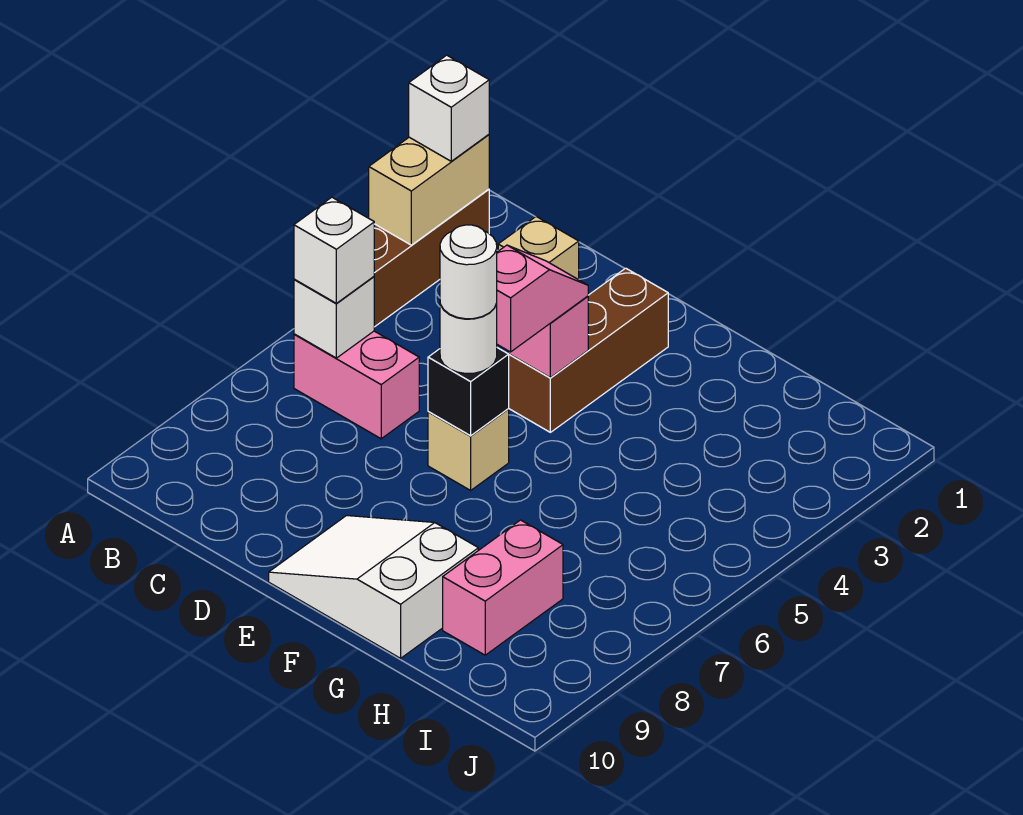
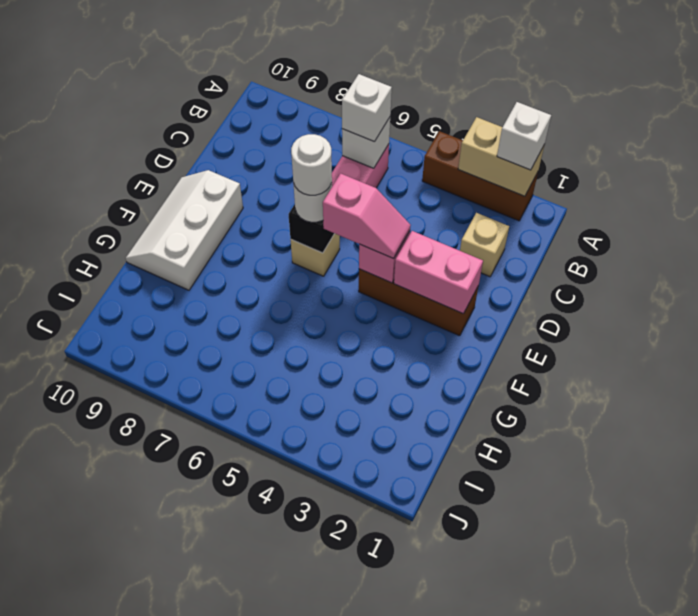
white 2x3 slope [269,516,478,658] -> white 2x3 slope turned to [126,170,243,290]
pink 1x2 brick [443,520,563,655] -> pink 1x2 brick moved to [394,231,483,314]

